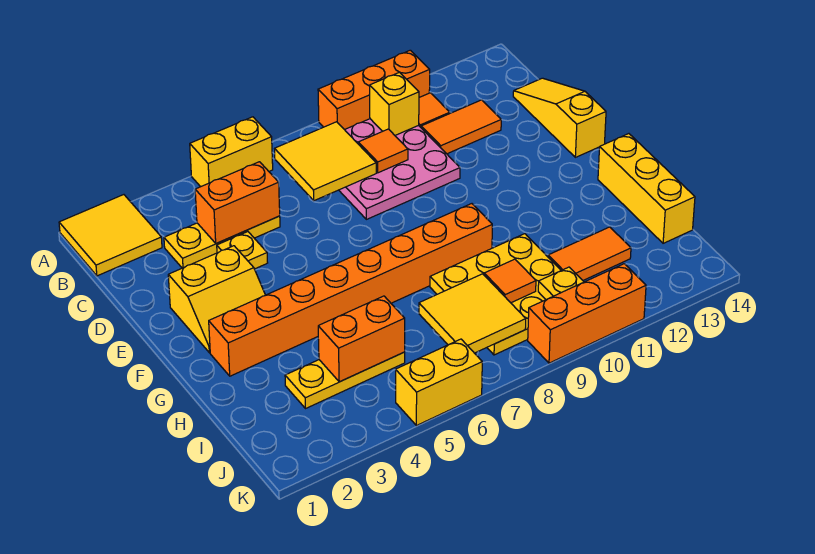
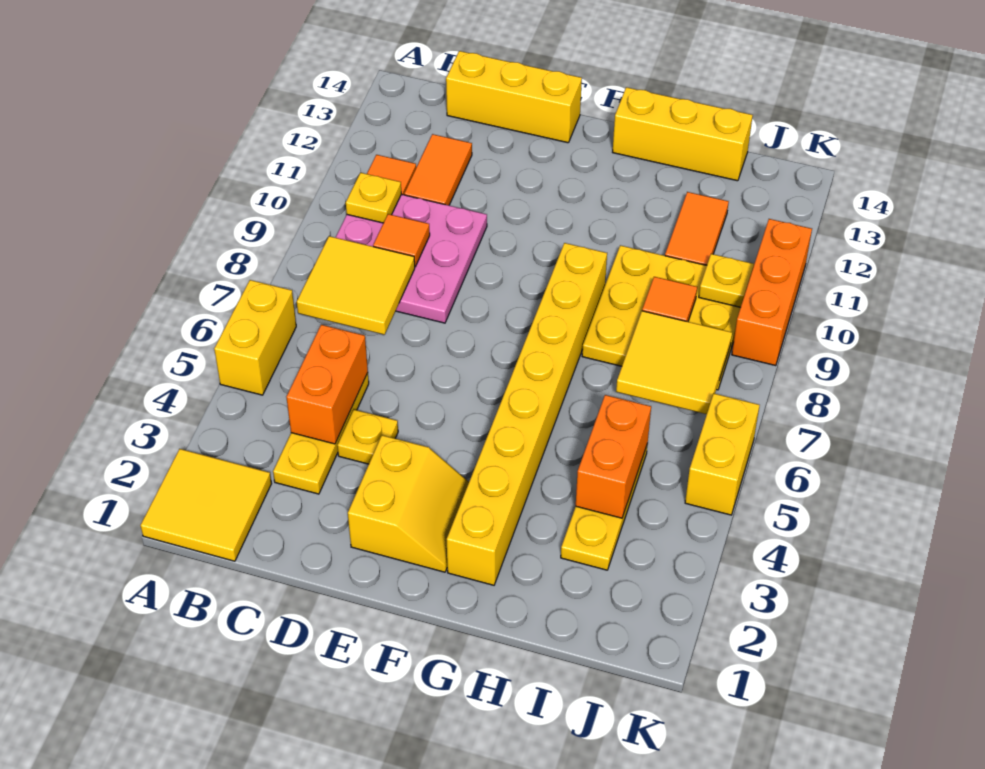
orange 1x3 brick [318,50,430,130] -> none
yellow 1x1 brick [370,72,419,135] -> yellow 1x1 plate [346,173,401,223]
yellow 1x3 slope [513,78,606,157] -> yellow 1x3 brick [446,51,582,143]
orange 1x8 brick [209,204,492,376] -> yellow 1x8 brick [447,243,607,585]

